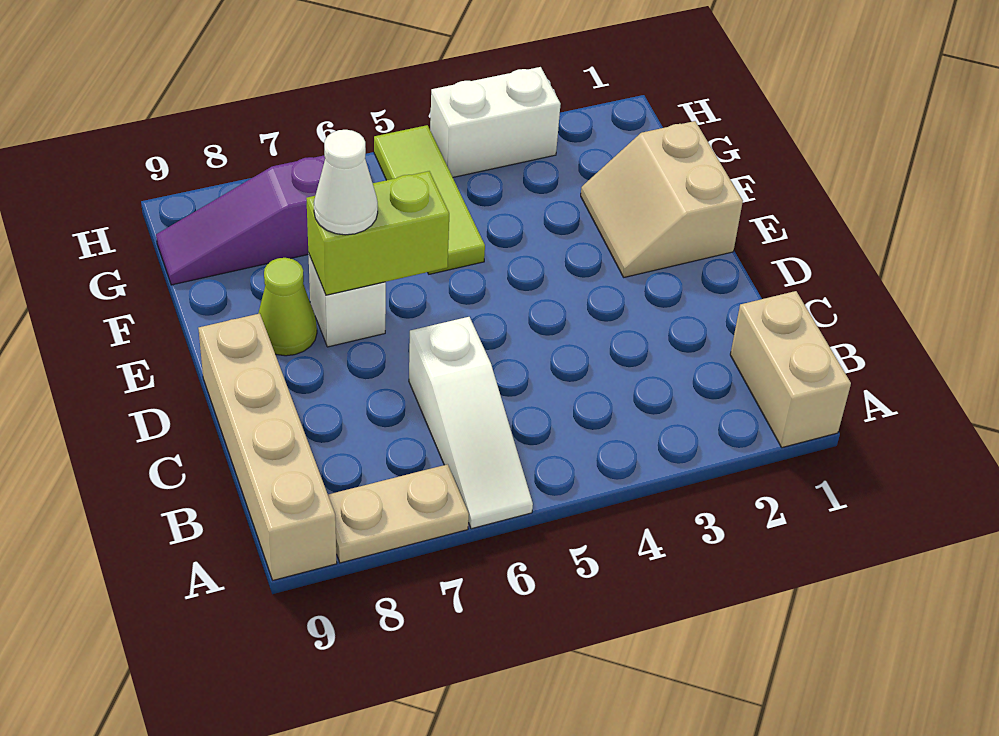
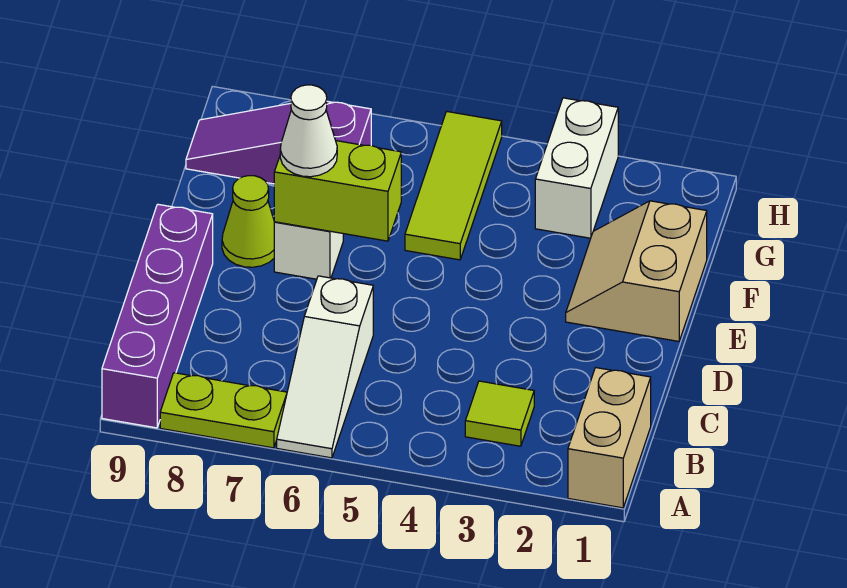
tan 1x2 plate [328,464,469,563] -> lime 1x2 plate [160,373,287,448]
tan 1x4 brick [198,314,337,580] -> purple 1x4 brick [102,204,213,428]
none -> lime 1x1 tile [465,381,534,446]
white 1x2 brick [430,67,561,177] -> white 1x2 brick turned to [535,98,618,238]

